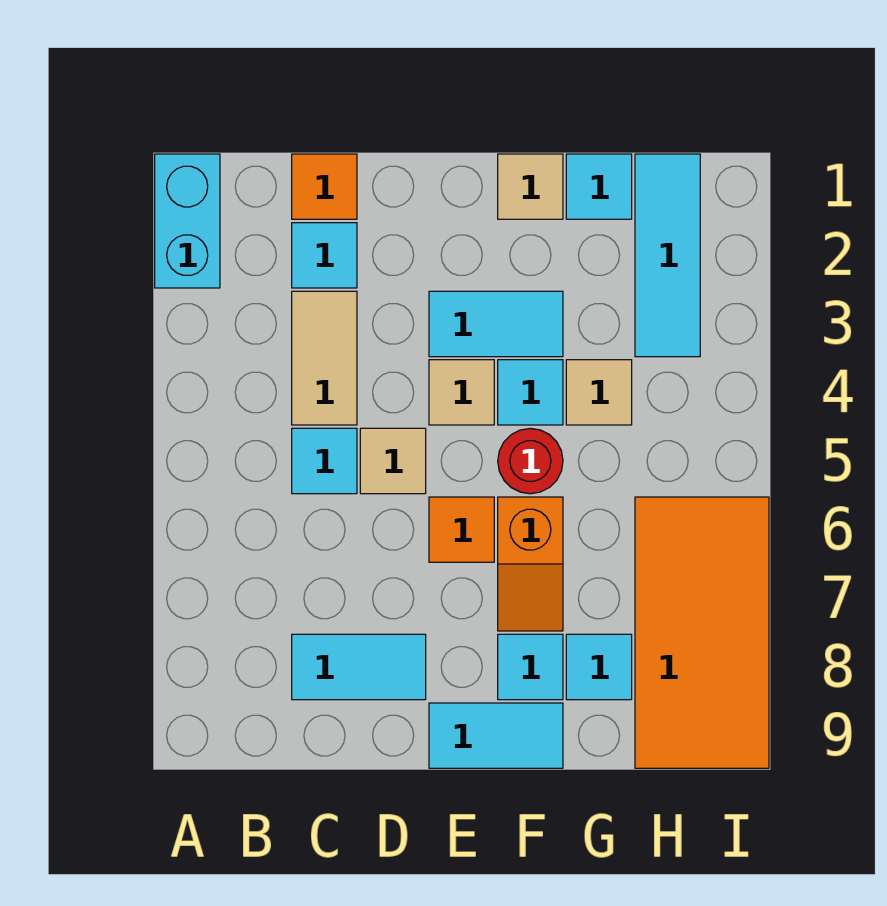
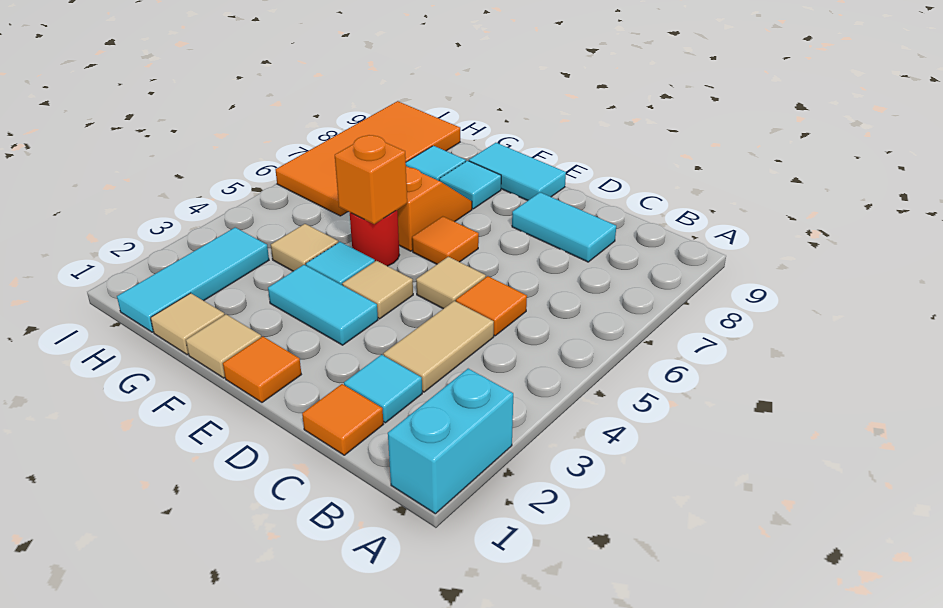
cyan 1x1 tile [292,428,357,494] -> orange 1x1 tile [456,276,527,336]
none -> orange 1x1 tile [223,337,301,402]
none -> orange 1x1 brick [335,135,407,224]
cyan 1x1 tile [566,154,632,219] -> tan 1x1 tile [151,293,224,355]

